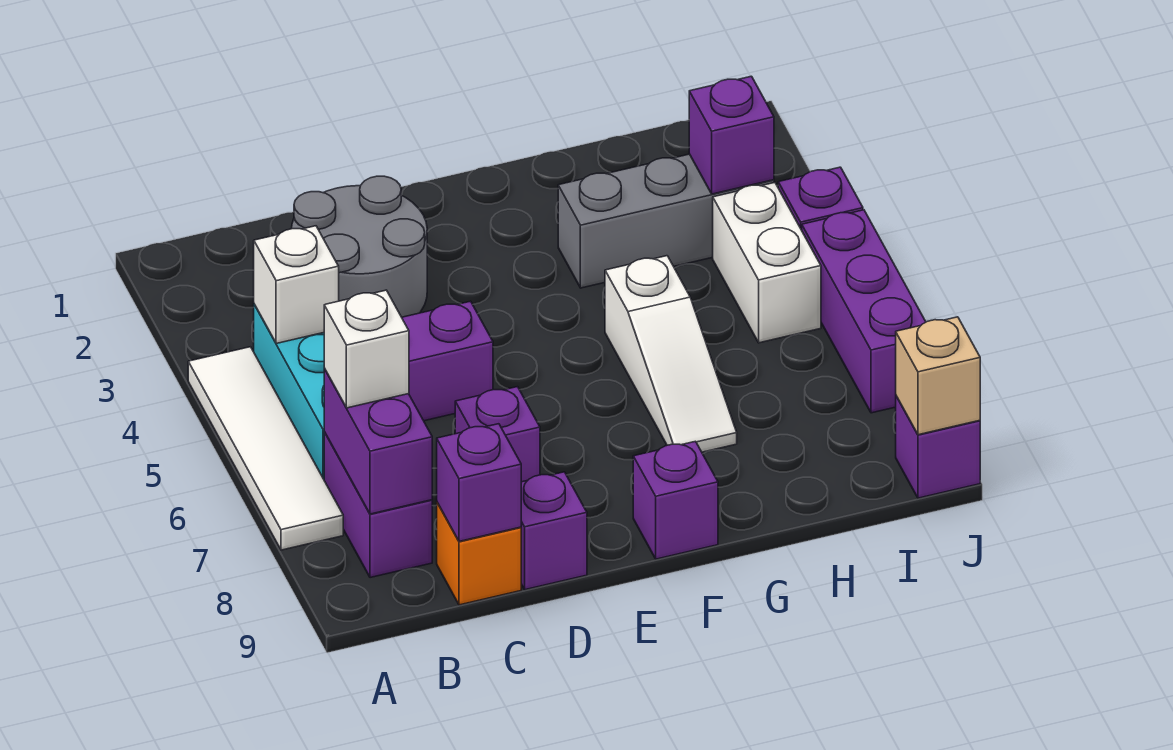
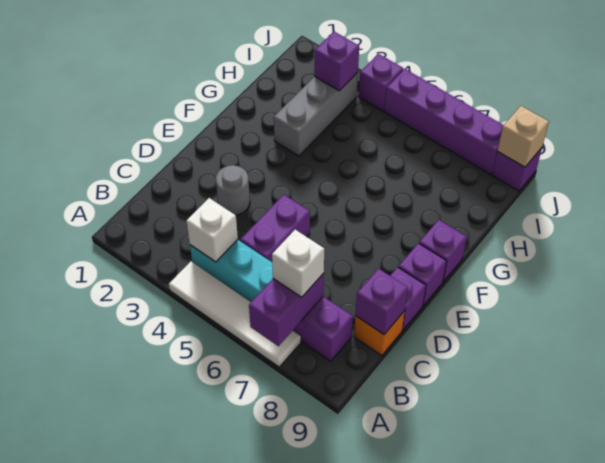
purple 1x2 brick [324,368,432,514] -> purple 1x2 brick turned to [249,273,324,346]
grey 2x2 round brick [292,176,427,317] -> grey 1x1 round brick [216,165,250,215]
purple 1x1 brick [455,387,540,482] -> purple 1x1 brick moved to [398,243,447,306]
white 1x3 slope [605,256,737,452] -> none
white 1x2 brick [713,183,821,343] -> none
purple 1x3 brick [802,210,926,413] -> purple 1x4 brick [384,69,503,175]

